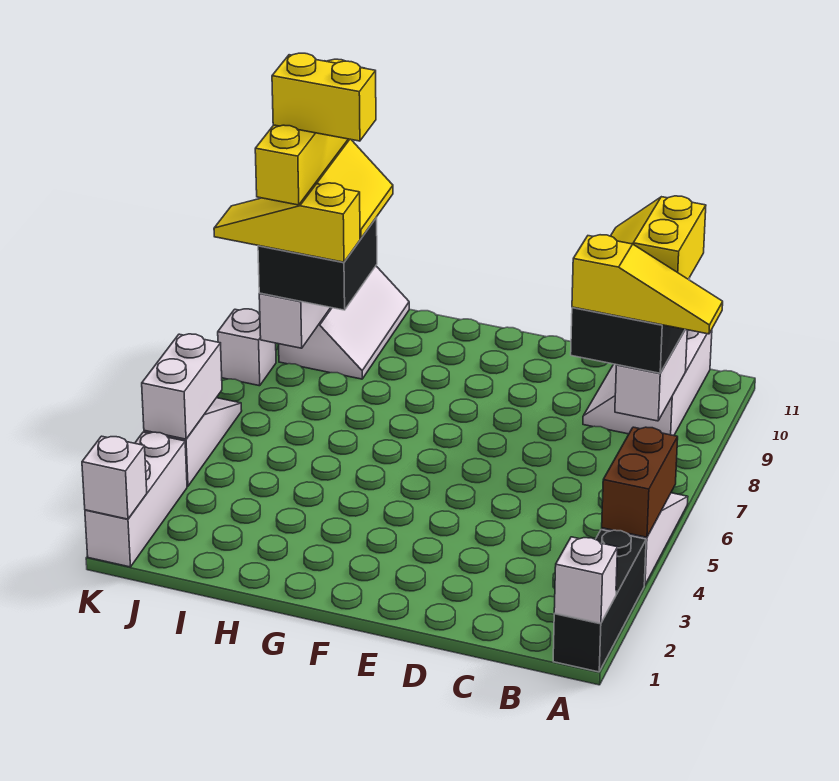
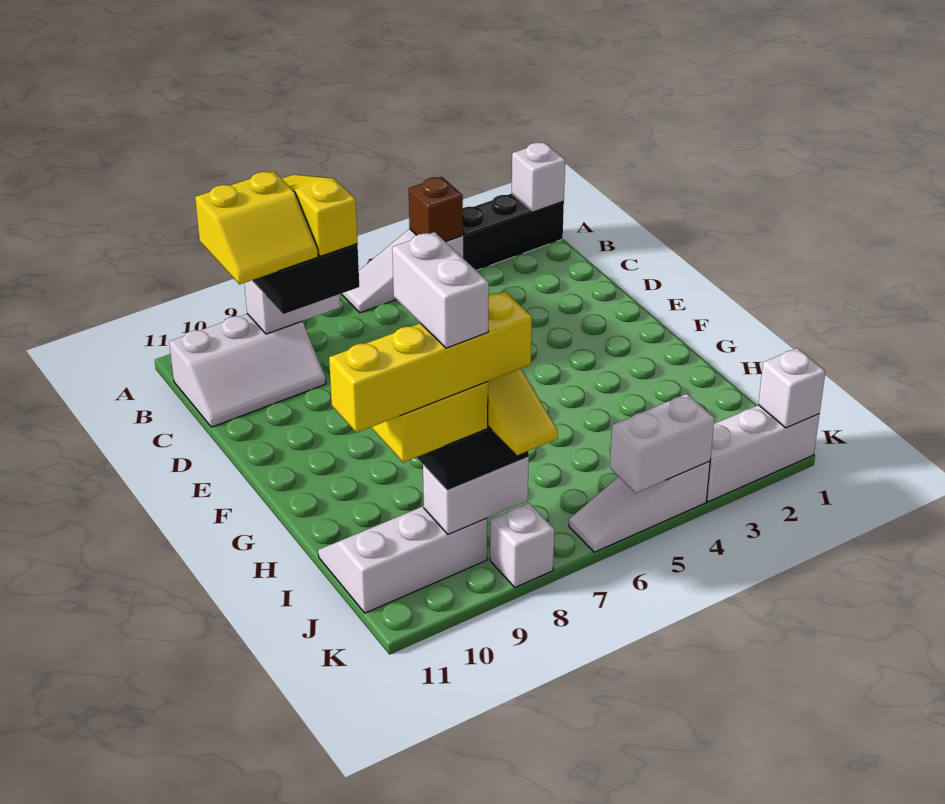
brown 1x2 brick [602,427,678,537] -> brown 1x1 brick [409,177,463,242]
yellow 1x2 brick [272,53,376,141] -> white 1x2 brick [392,232,489,348]

